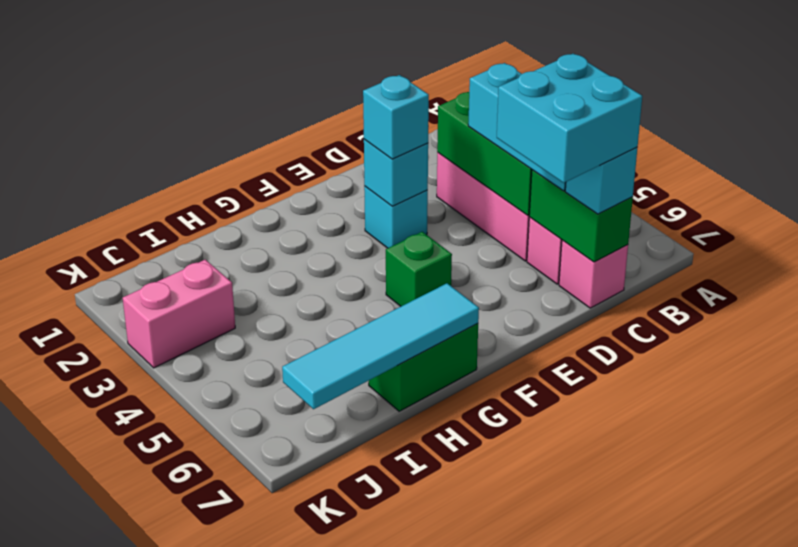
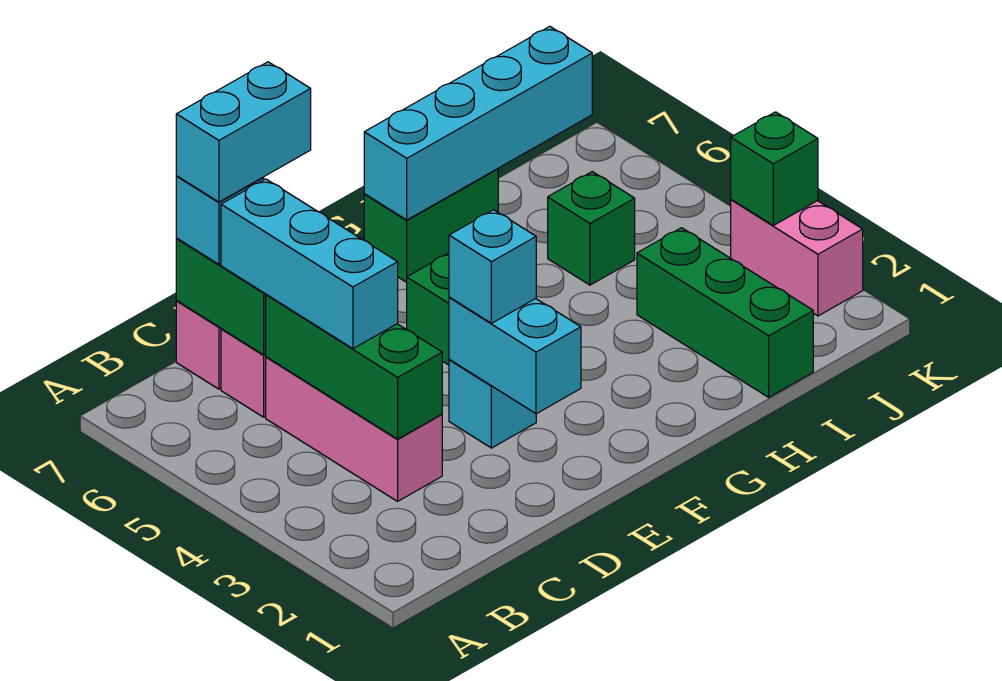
cyan 2x2 brick [497,54,642,183] -> cyan 1x2 brick [176,62,311,202]
cyan 1x1 brick [364,139,428,206] -> cyan 1x2 brick [449,297,581,414]
cyan 1x4 tile [282,283,479,409] -> cyan 1x4 brick [364,26,592,220]
none -> green 1x3 brick [637,228,813,397]
none -> green 1x1 brick [548,172,635,285]
pink 1x2 brick [123,260,235,368] -> pink 1x2 brick turned to [731,199,863,316]
none -> green 1x1 brick [731,112,818,225]

